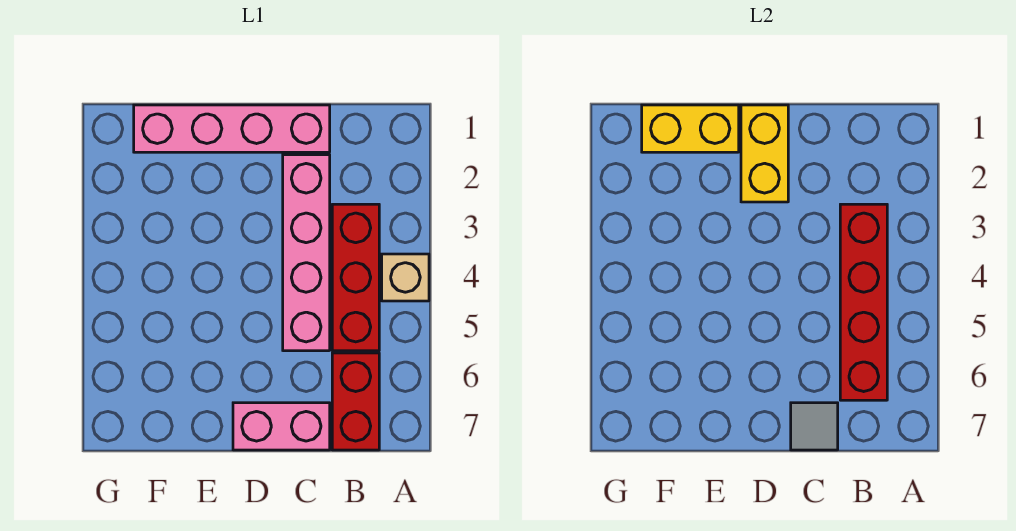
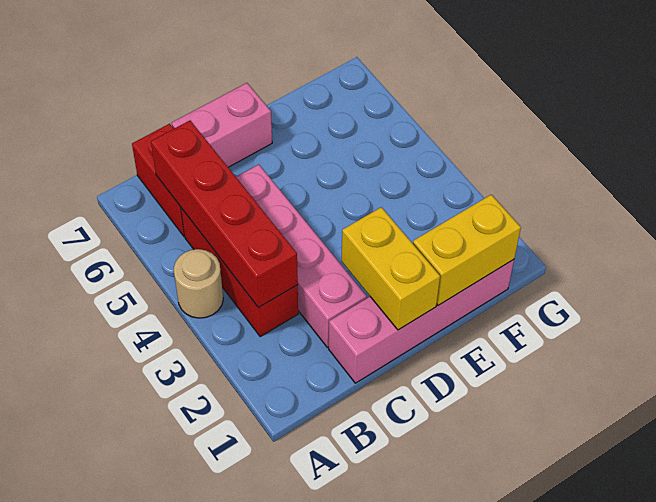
tan 1x1 brick [382,254,429,301] -> tan 1x1 round brick [174,249,223,318]
grey 1x1 tile [791,403,838,450] -> none

